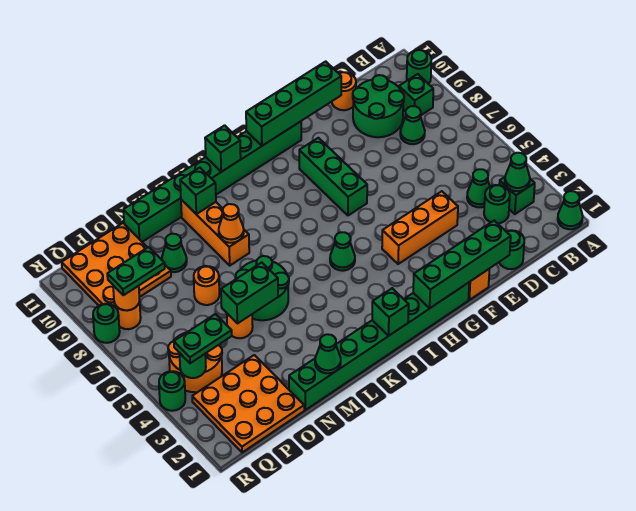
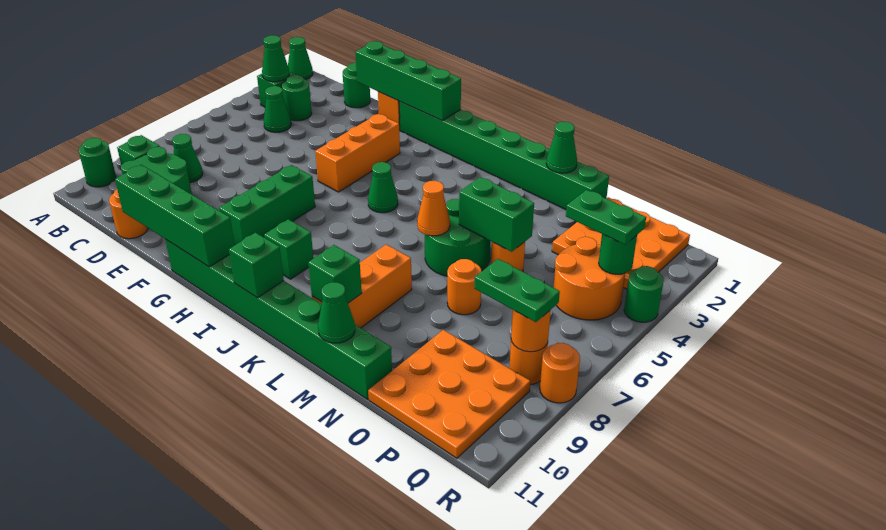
orange 1x3 brick [382,191,458,264] -> orange 1x3 brick turned to [315,114,400,192]
green 1x1 brick [372,288,409,336] -> green 1x1 brick moved to [264,219,313,279]
orange 1x1 cone [219,204,244,243] -> orange 1x1 cone moved to [417,181,450,236]
green 1x1 cone [162,234,187,272] -> green 1x1 cone moved to [318,282,355,343]
green 1x1 round brick [93,304,120,343] -> orange 1x1 round brick [540,343,580,403]

